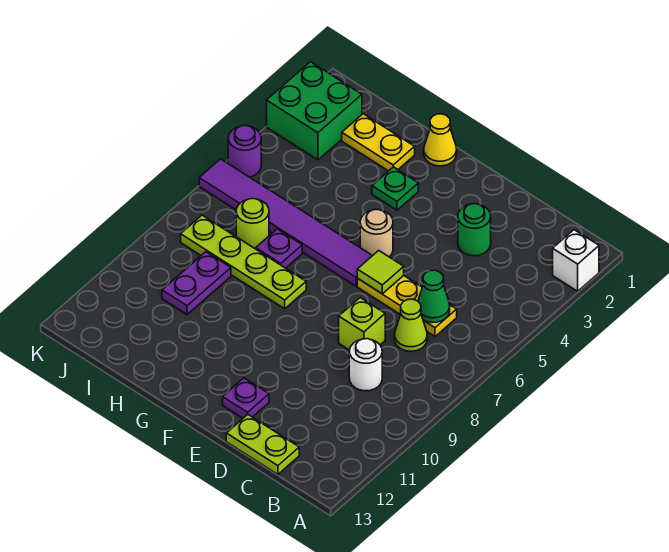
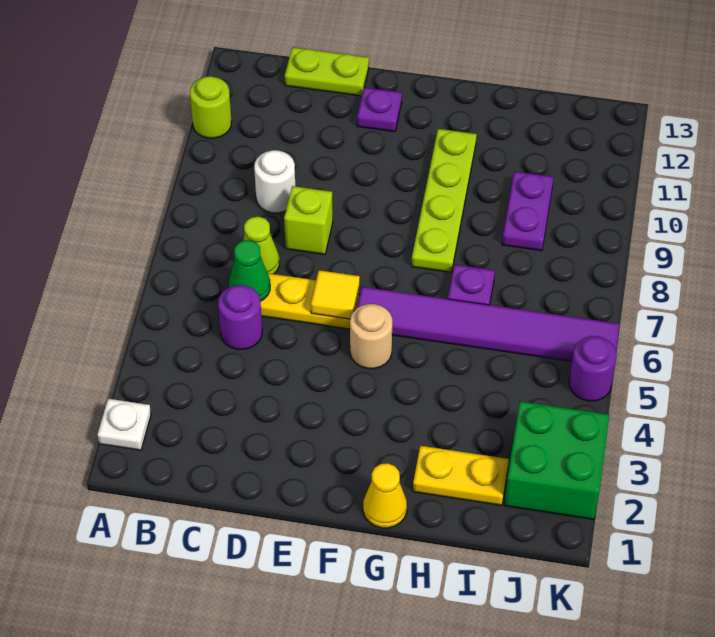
white 1x1 brick [553,230,599,291] -> white 1x1 plate [97,399,151,450]
none -> purple 1x1 round brick [218,285,262,349]
green 1x1 round brick [458,204,491,256] -> none
lime 1x1 tile [357,251,404,294] -> yellow 1x1 tile [311,270,360,319]
green 1x1 plate [372,167,418,210] -> none
lime 1x4 plate [181,215,306,309] -> lime 1x4 plate turned to [412,129,477,272]
lime 1x1 round brick [236,199,269,249] -> lime 1x1 round brick moved to [190,76,232,138]

